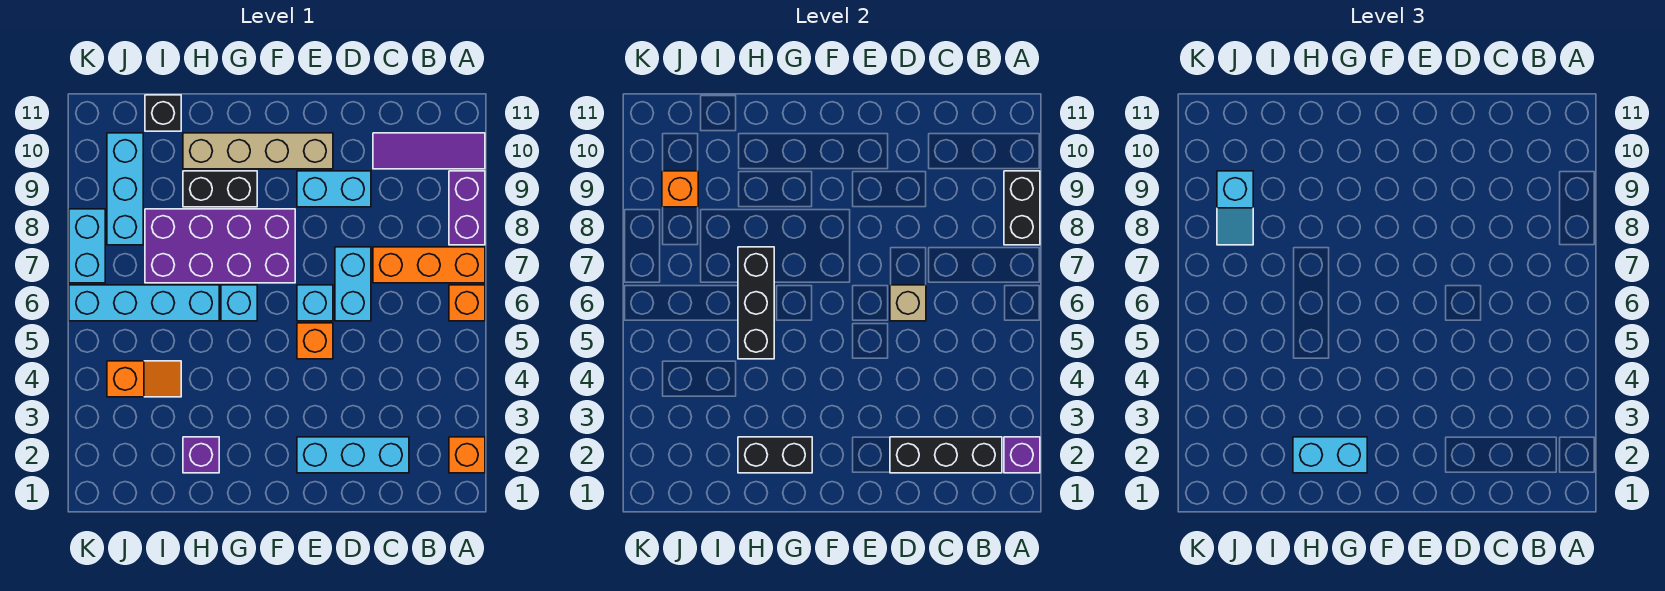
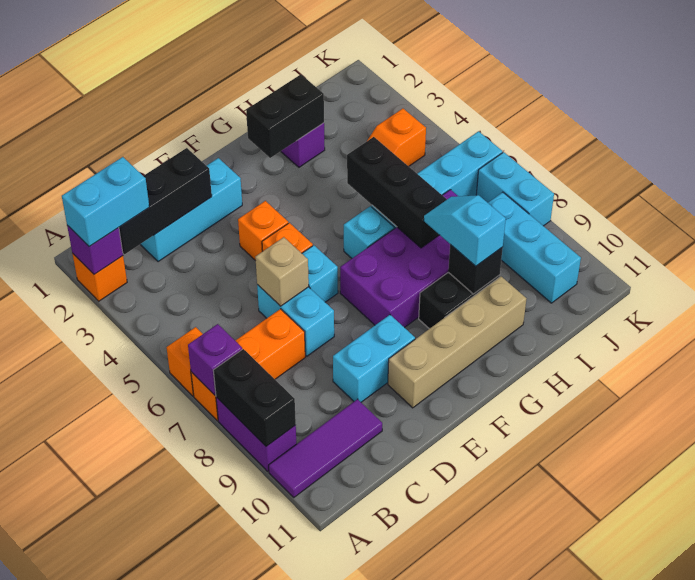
none -> purple 1x1 brick [188,324,242,395]
cyan 1x2 brick [1293,437,1367,473] -> cyan 1x2 brick moved to [62,157,149,247]
black 1x1 brick [145,95,181,131] -> black 1x1 brick moved to [448,245,503,294]
cyan 1x2 slope [1217,171,1253,245] -> cyan 1x2 slope moved to [424,195,506,266]
orange 1x1 brick [662,171,698,207] -> orange 1x1 brick moved to [238,201,288,261]

